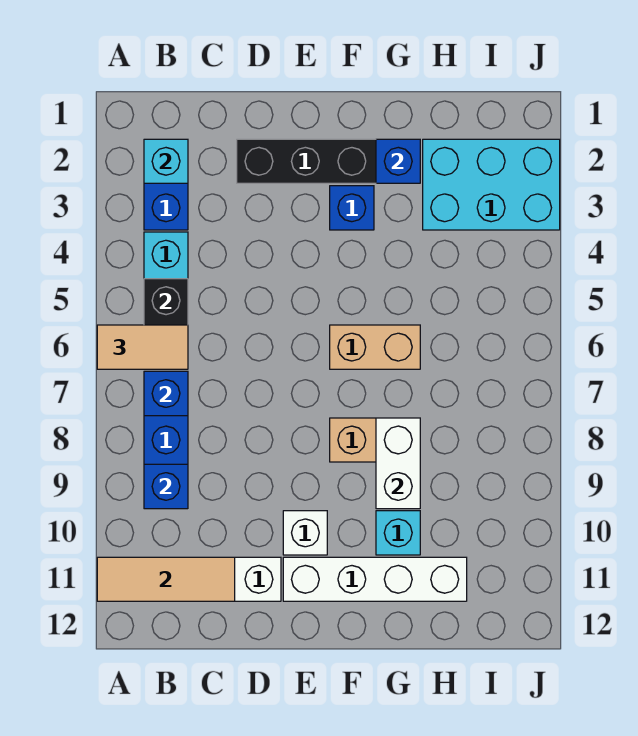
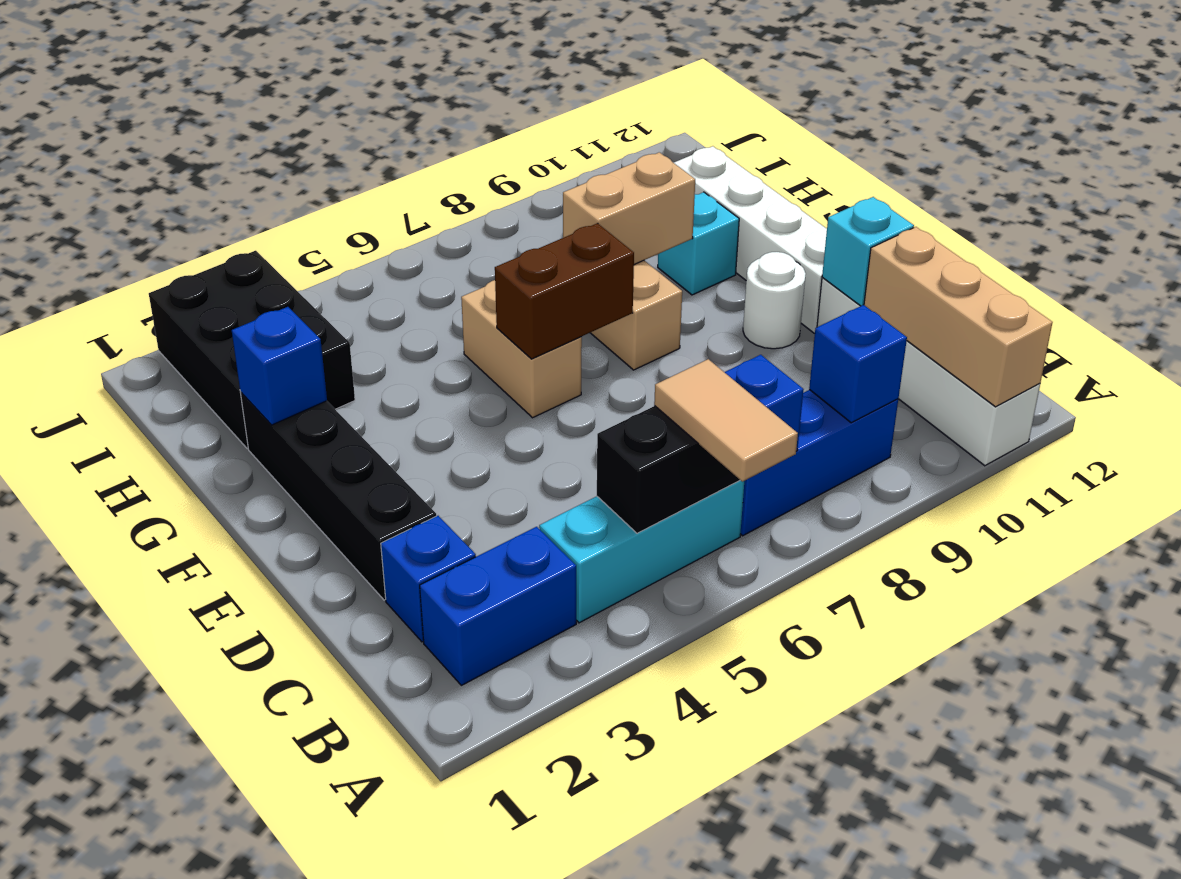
tan 1x3 tile [97,557,235,601] -> tan 1x3 brick [864,227,1053,407]
cyan 1x1 brick [144,139,188,183] -> cyan 1x1 brick moved to [822,197,914,306]
white 1x1 brick [283,511,327,555] -> white 1x1 round brick [743,252,806,349]
blue 1x1 brick [330,186,374,230] -> blue 1x1 brick moved to [381,516,476,642]
none -> brown 1x2 brick [495,223,634,359]
white 1x2 brick [376,418,420,509] -> tan 1x2 brick [563,152,695,264]
cyan 2x3 brick [423,139,560,230] -> black 2x3 brick [149,251,355,449]

